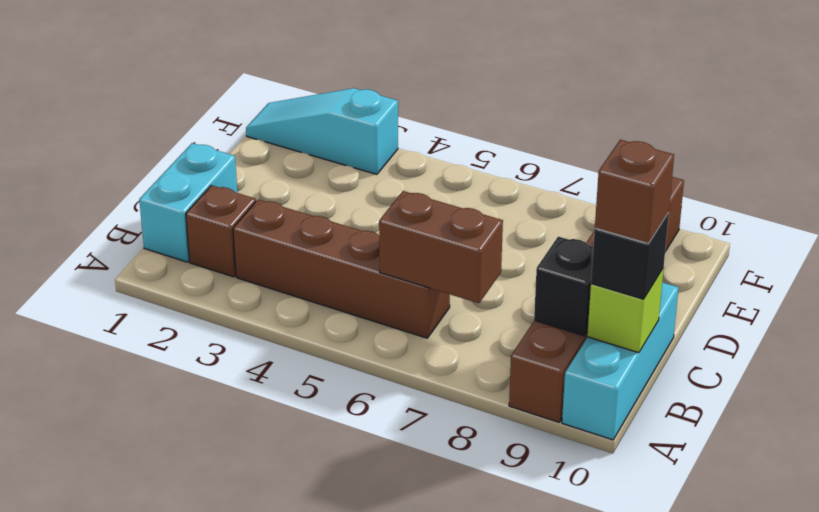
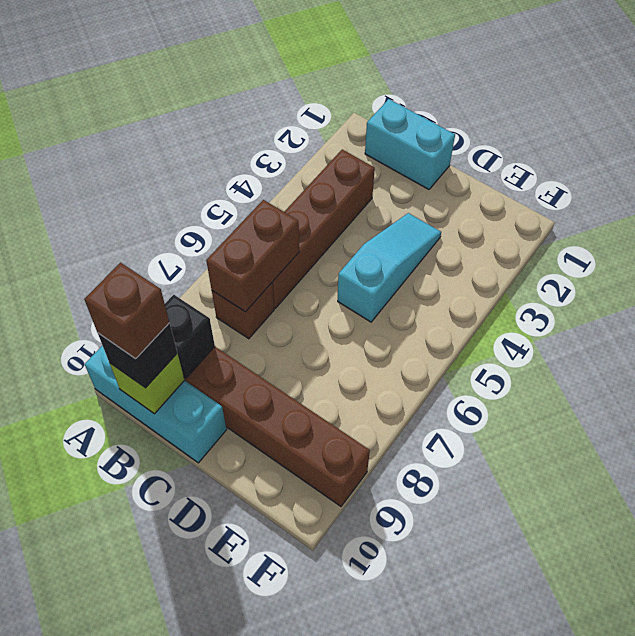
brown 1x1 brick [186,185,256,277] -> brown 1x1 brick moved to [212,283,274,339]
cyan 1x3 slope [246,88,398,174] -> cyan 1x3 slope moved to [338,213,441,322]

